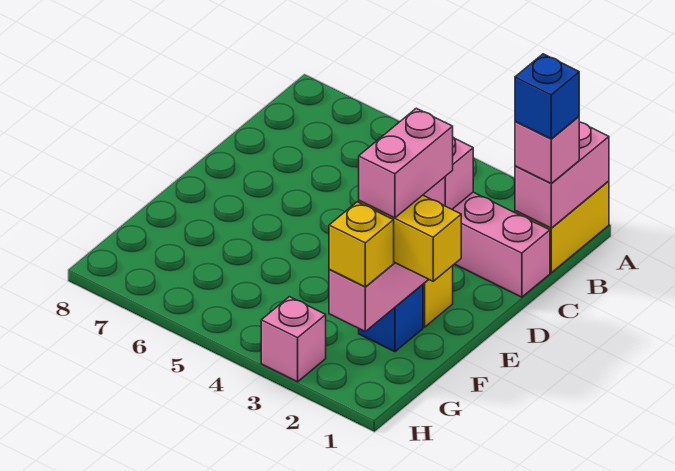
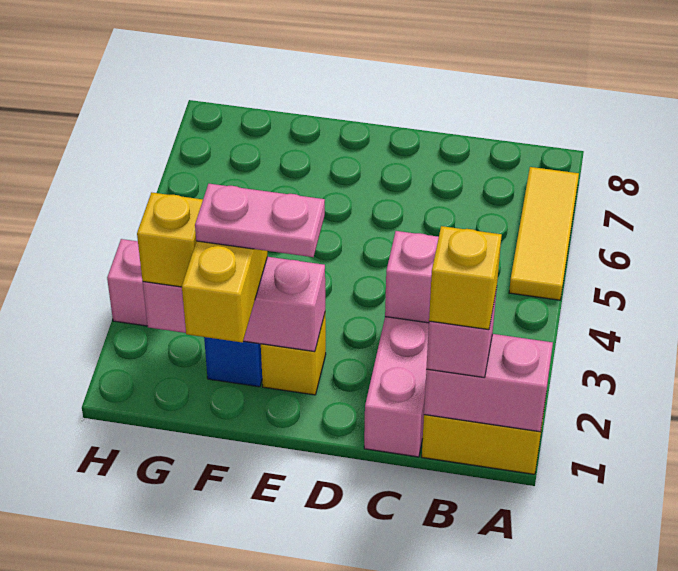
none -> yellow 1x3 tile [509,167,579,300]
blue 1x1 brick [515,54,579,139] -> yellow 1x1 brick [429,226,502,330]
pink 1x2 brick [359,108,453,218] -> pink 1x2 plate [195,184,325,257]

